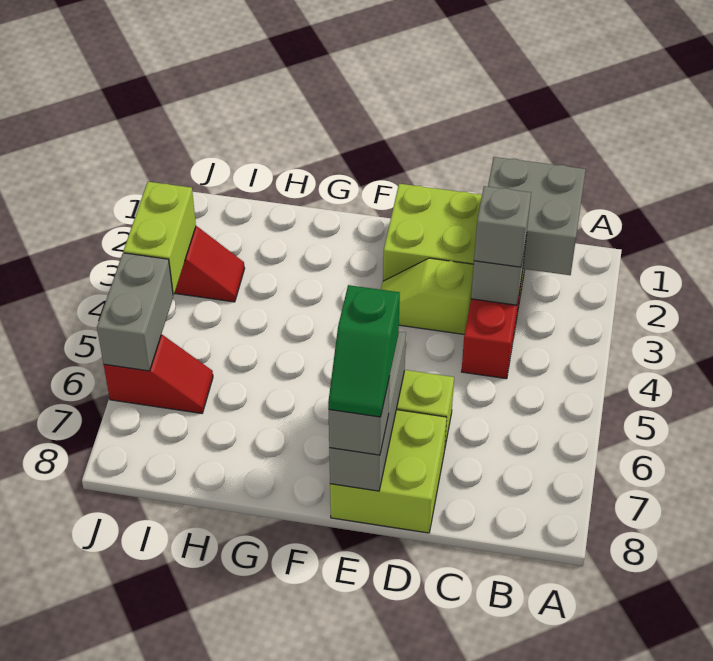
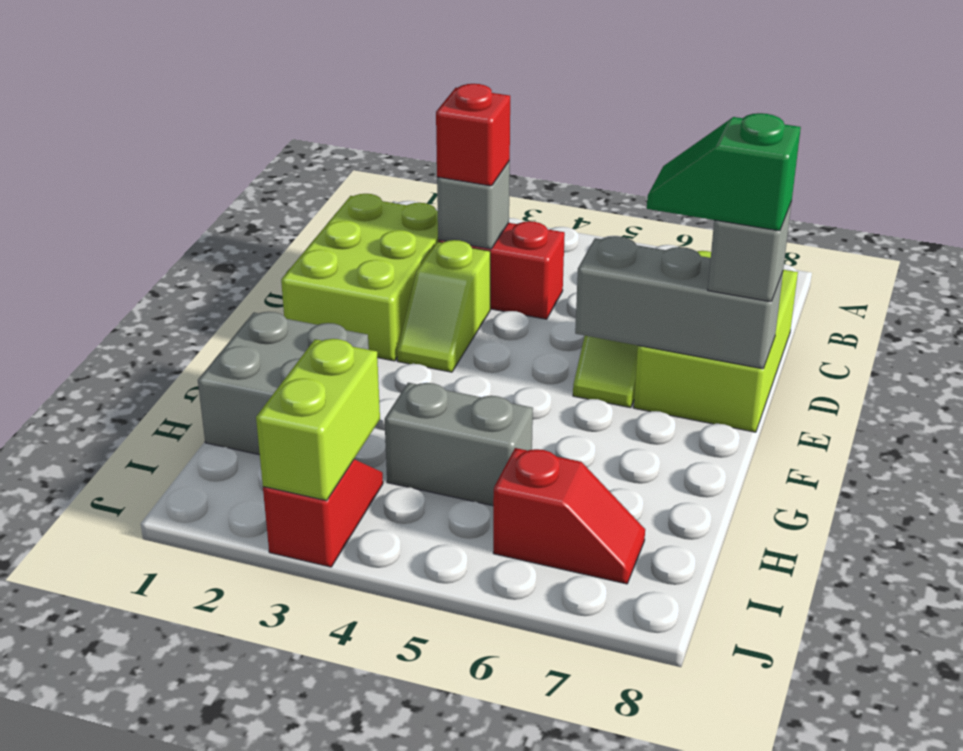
grey 2x2 brick [488,157,586,275] -> grey 2x2 brick moved to [198,312,369,455]
grey 1x1 brick [474,186,531,267] -> red 1x1 brick [436,84,510,186]
lime 2x2 brick [330,410,447,533] -> lime 2x3 brick [634,251,798,432]
green 1x2 slope [328,285,400,417] -> green 1x2 slope turned to [647,113,801,231]
red 1x2 slope [104,335,213,413] -> red 1x2 slope turned to [493,448,645,584]
lime 1x2 brick [123,182,196,295] -> lime 1x2 brick turned to [256,339,380,501]
grey 1x2 brick [97,253,173,371] -> grey 1x2 brick moved to [385,383,533,506]

